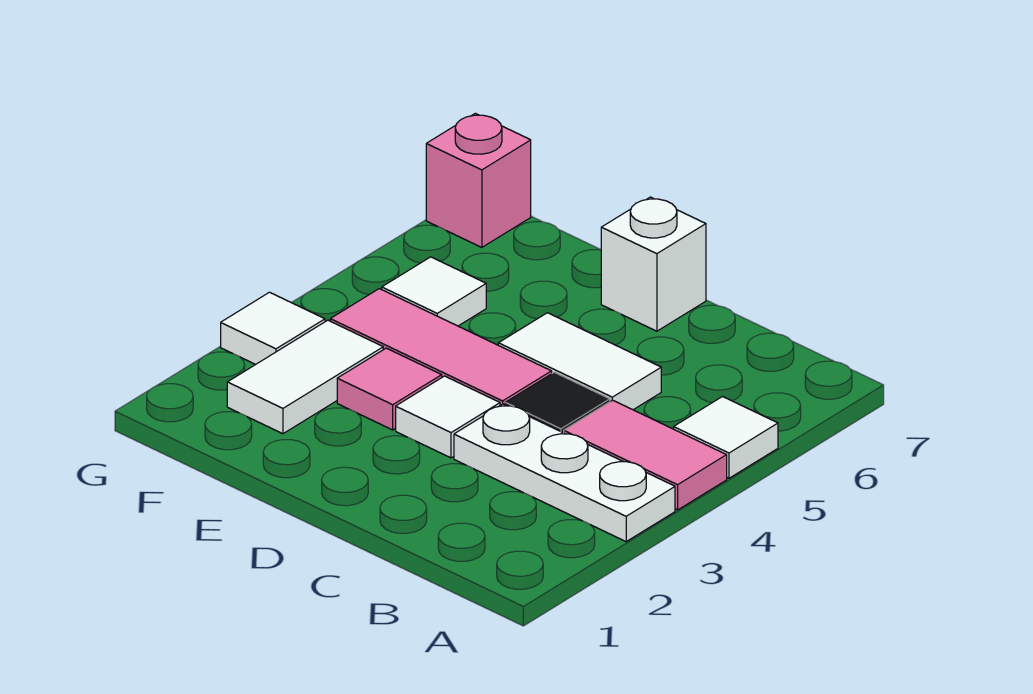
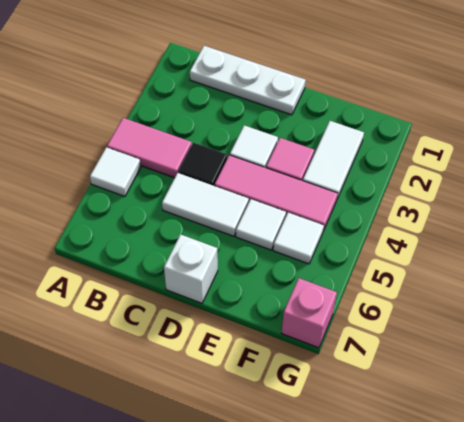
white 1x3 plate [454,404,675,541] -> white 1x3 plate moved to [190,46,306,115]
white 1x1 tile [221,292,325,364] -> white 1x1 tile moved to [236,199,286,250]

